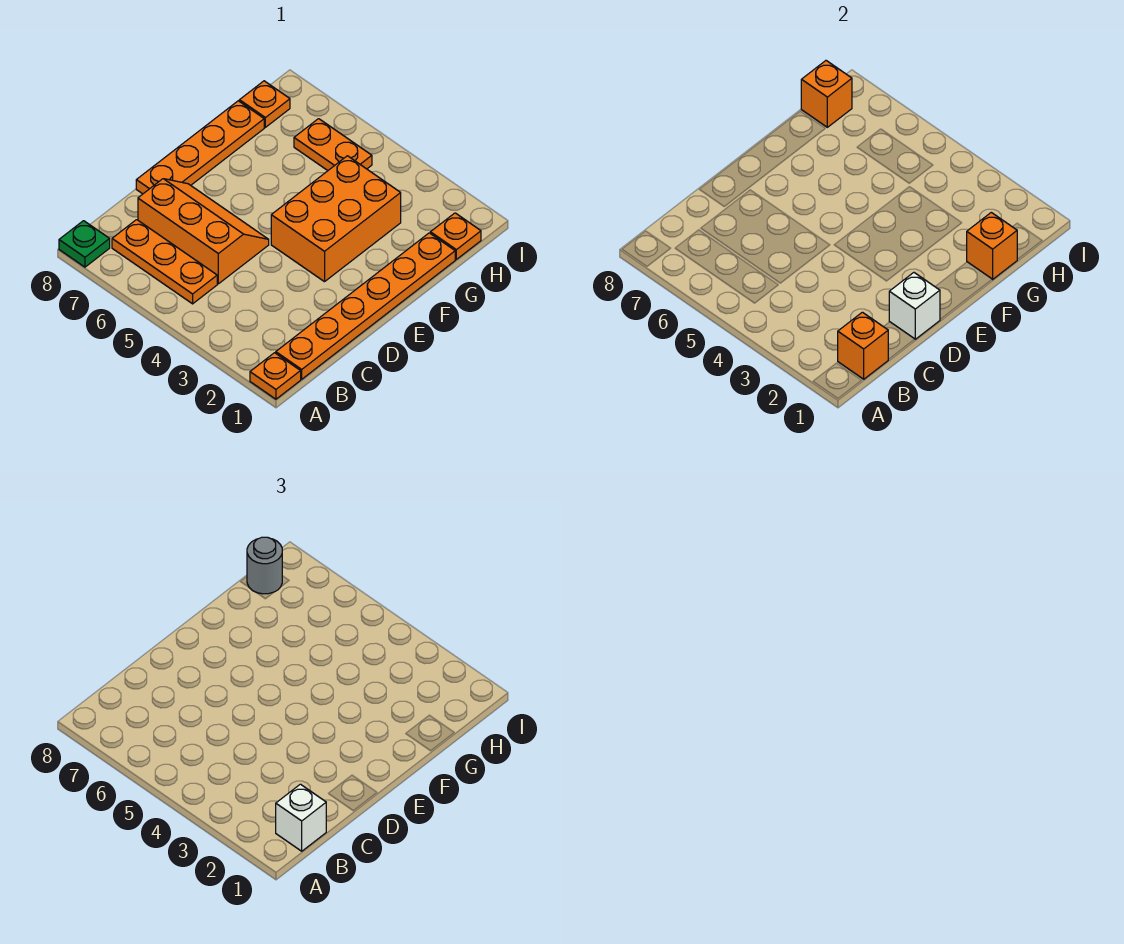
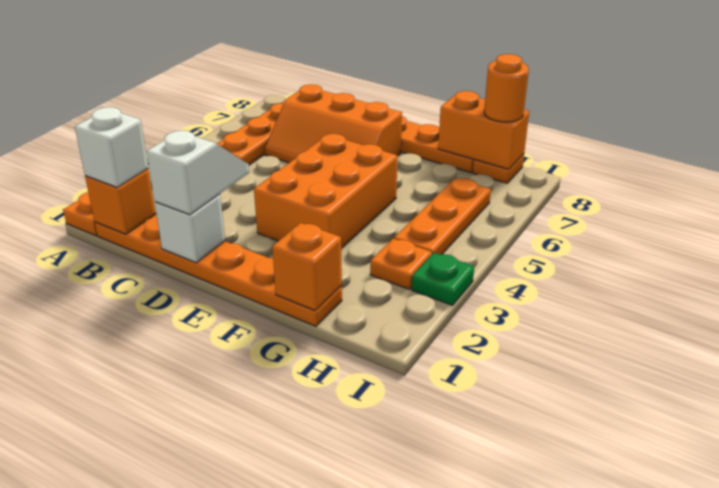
green 1x1 plate [59,221,110,267] -> green 1x1 plate moved to [412,253,474,305]
orange 2x3 slope [138,179,269,284] -> orange 2x3 slope turned to [265,84,402,163]
none -> white 1x2 slope [147,131,249,215]
orange 2x3 brick [271,156,401,282] -> orange 2x3 brick turned to [254,134,397,249]
orange 1x1 plate [430,213,481,259] -> orange 1x1 plate moved to [370,239,432,289]
orange 1x2 plate [294,119,372,171] -> orange 1x3 plate [394,178,491,254]
orange 1x1 brick [801,61,852,127] -> orange 1x2 brick [438,91,529,169]
grey 1x1 round brick [247,537,282,594] -> orange 1x1 round brick [484,54,529,122]

